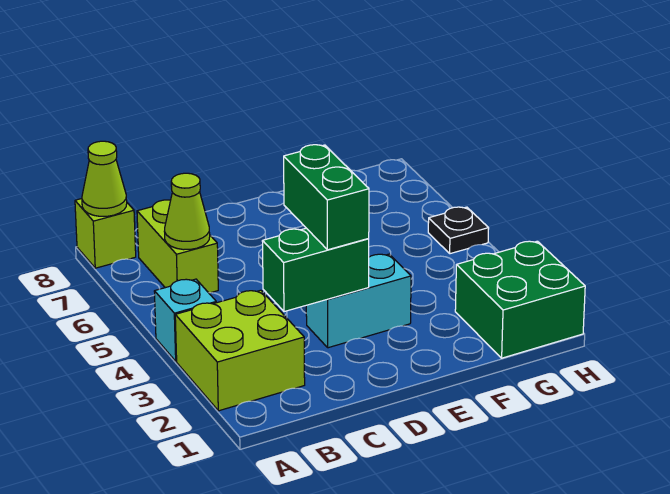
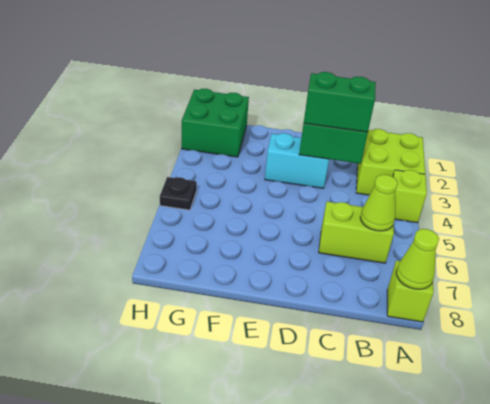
cyan 1x1 brick [154,279,216,361] -> lime 1x1 brick [393,170,427,223]
lime 1x2 brick [137,200,218,293] -> lime 1x2 brick turned to [319,202,394,263]
green 1x2 brick [284,145,369,250] -> green 1x2 brick turned to [304,72,376,132]

